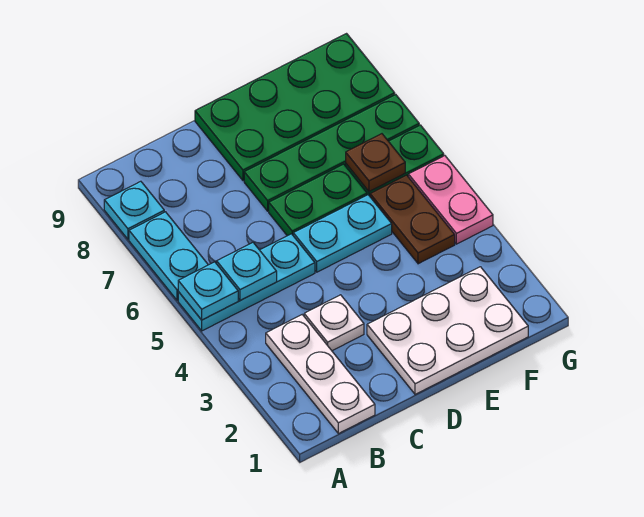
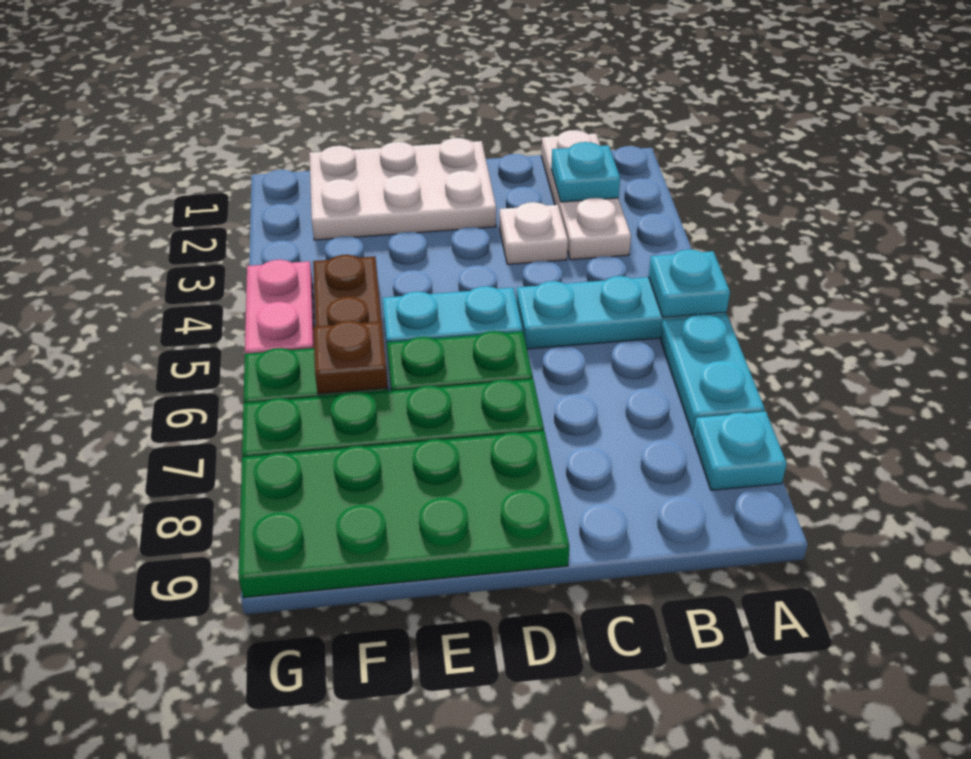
cyan 1x1 plate [217,243,277,301] -> cyan 1x1 plate moved to [551,142,620,202]

